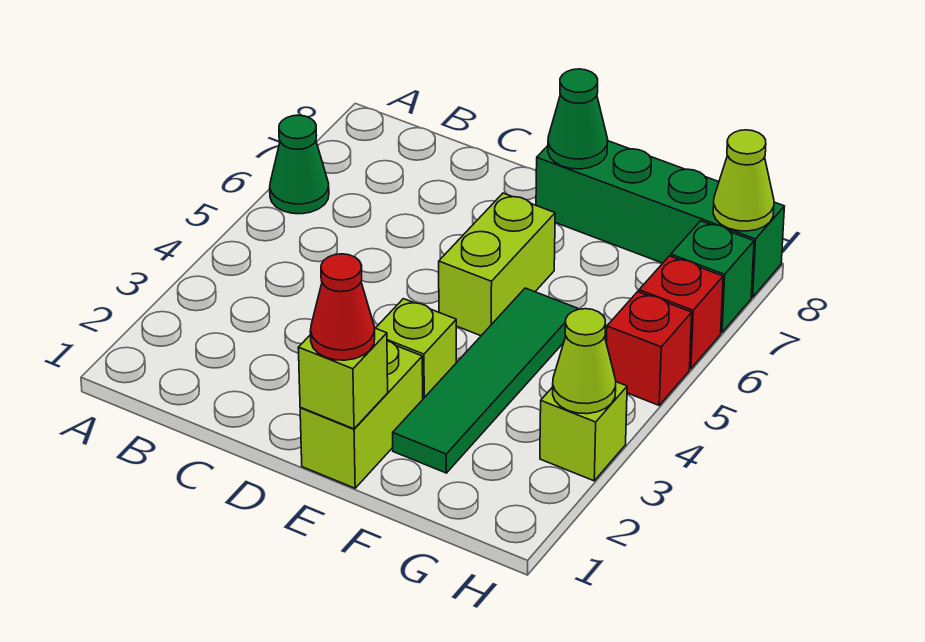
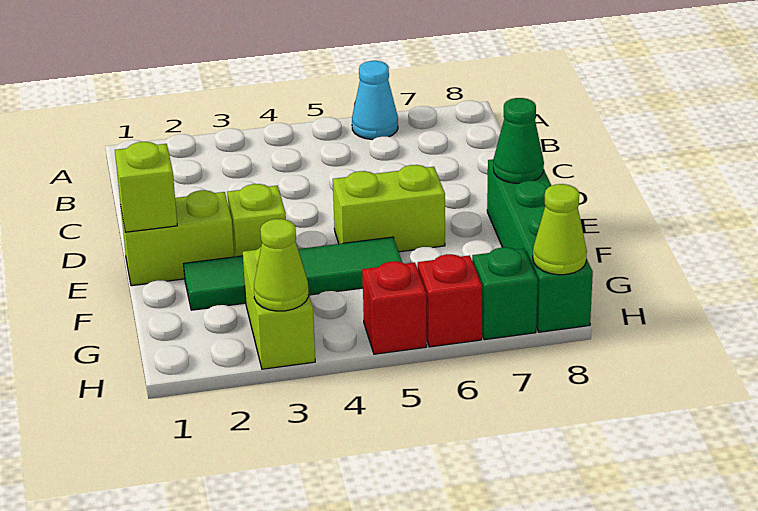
green 1x1 cone [270,115,329,214] -> cyan 1x1 cone [352,61,398,140]
red 1x1 cone [310,254,375,360] -> none
lime 1x1 brick [540,382,627,481] -> lime 1x2 brick [243,247,315,369]

